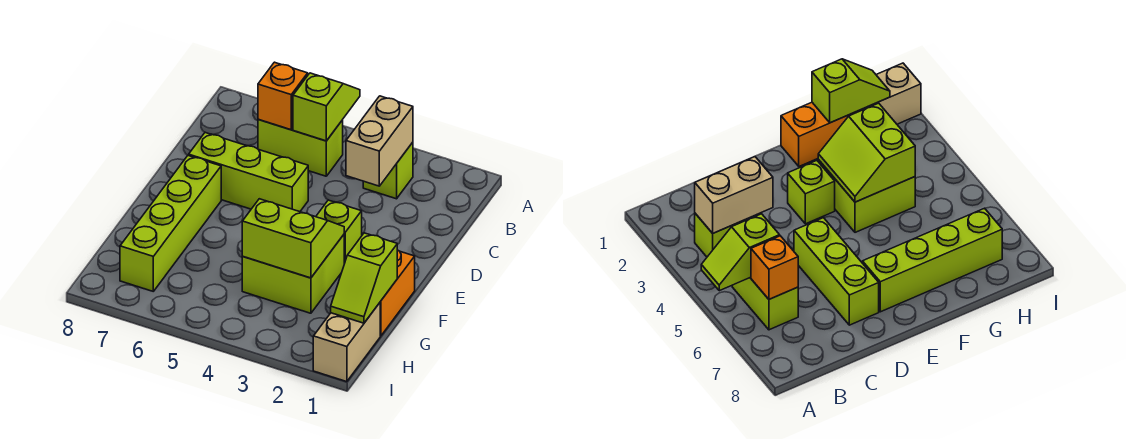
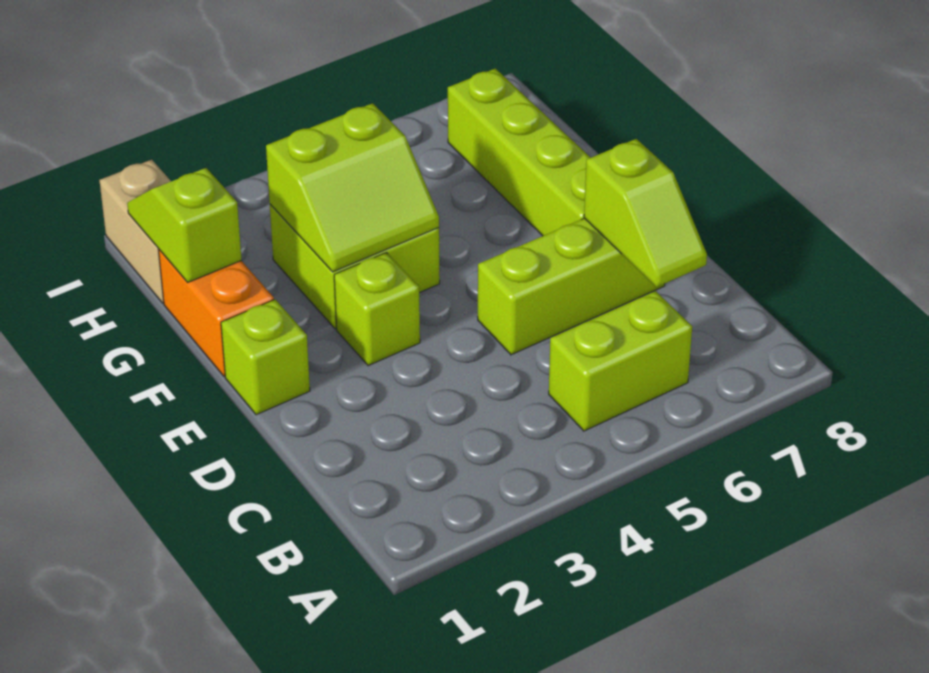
lime 1x2 slope [293,73,360,141] -> lime 1x2 slope moved to [584,139,707,287]
lime 1x1 brick [363,142,413,199] -> lime 1x1 brick moved to [221,299,310,415]
tan 1x2 brick [346,96,413,186] -> none
orange 1x1 brick [258,62,308,130] -> none

